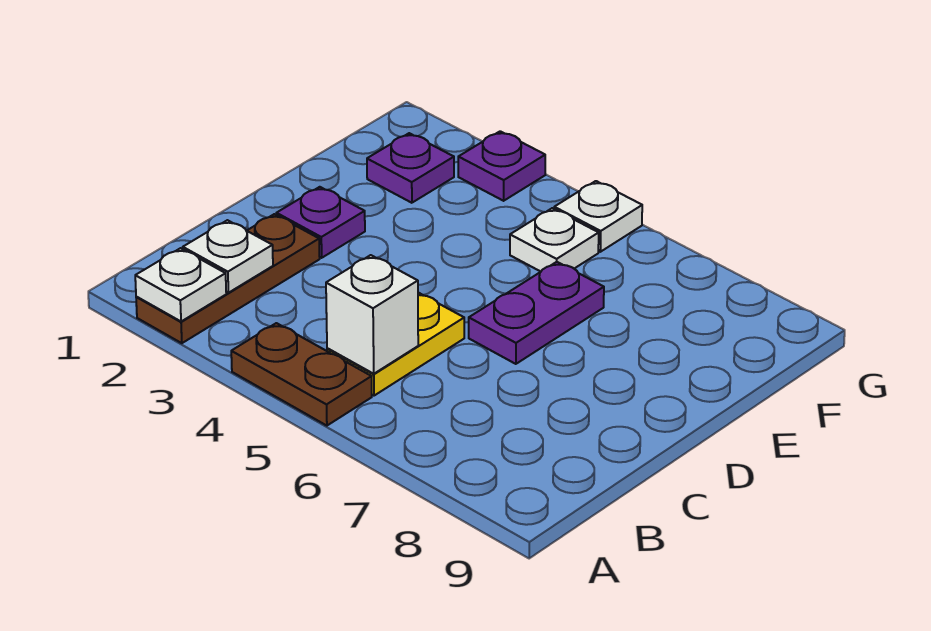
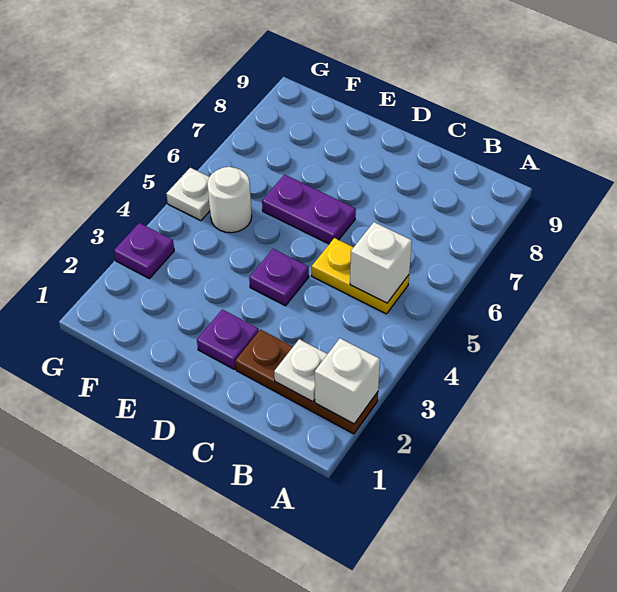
white 1x1 plate [135,248,226,321] -> white 1x1 brick [315,338,380,424]
brown 1x2 plate [231,323,372,426] -> none
purple 1x1 plate [367,133,454,203] -> purple 1x1 plate moved to [249,249,309,306]
white 1x1 plate [510,208,599,272] -> white 1x1 round brick [207,167,252,233]

